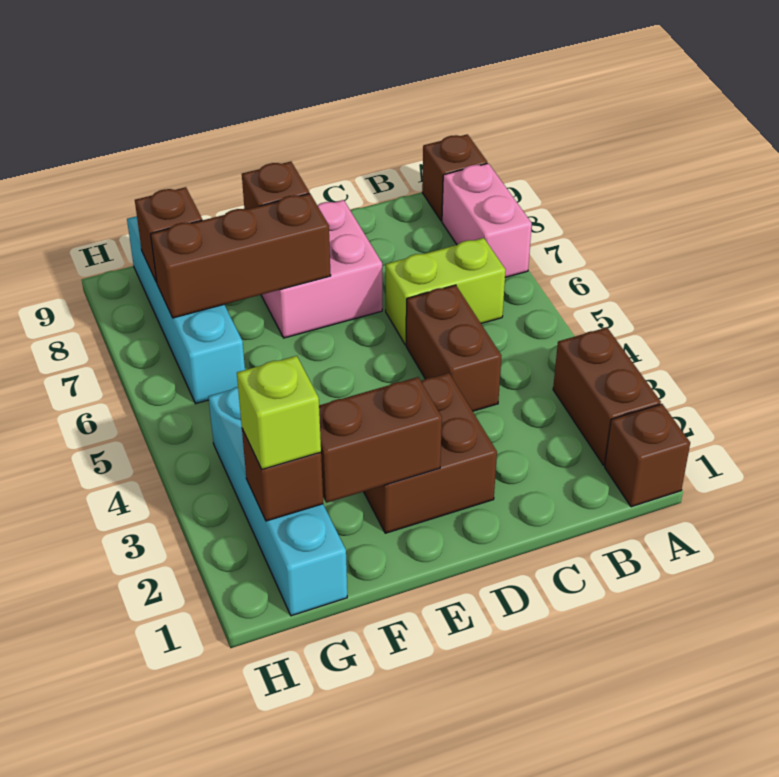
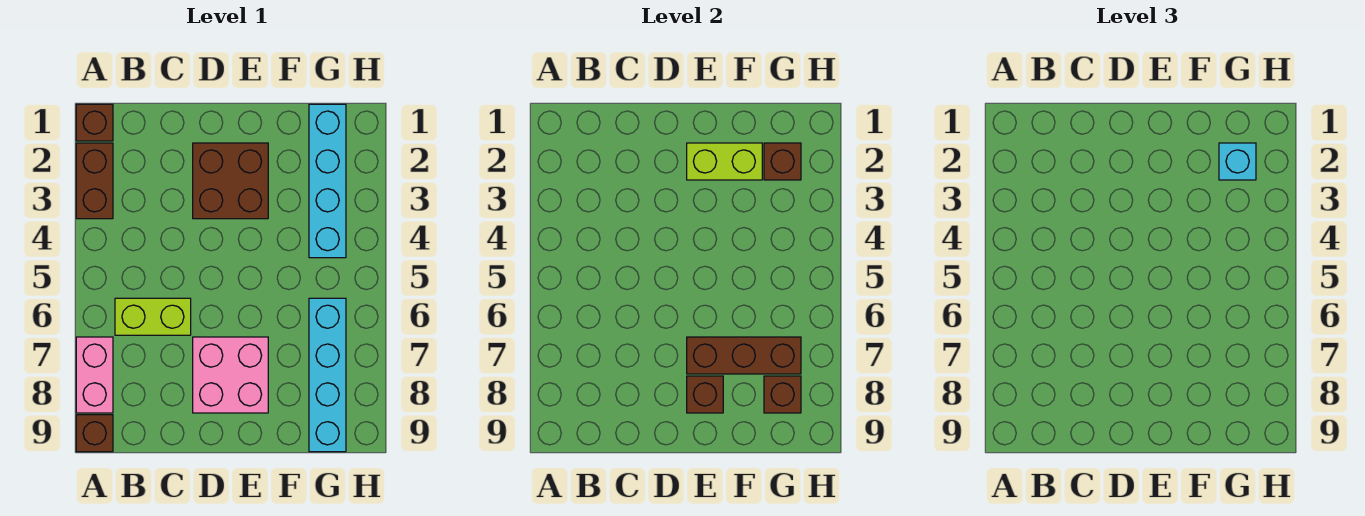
brown 1x2 brick [406,285,501,411] -> none
brown 1x2 brick [319,377,442,503] -> lime 1x2 brick [687,143,762,180]
lime 1x1 brick [237,356,321,469] -> cyan 1x1 brick [1219,143,1256,180]

